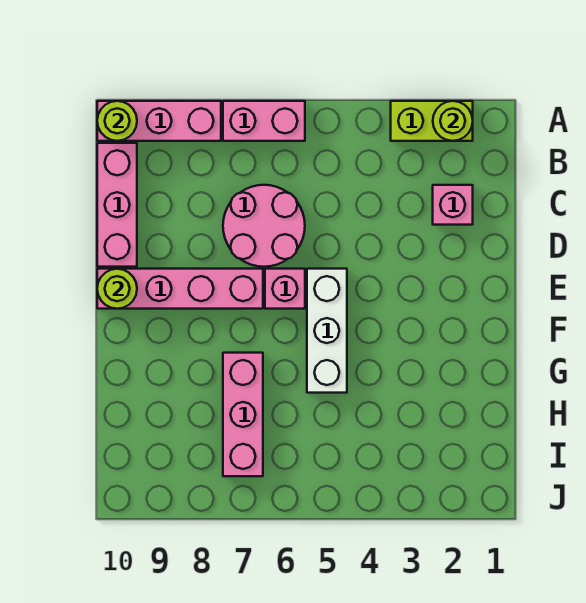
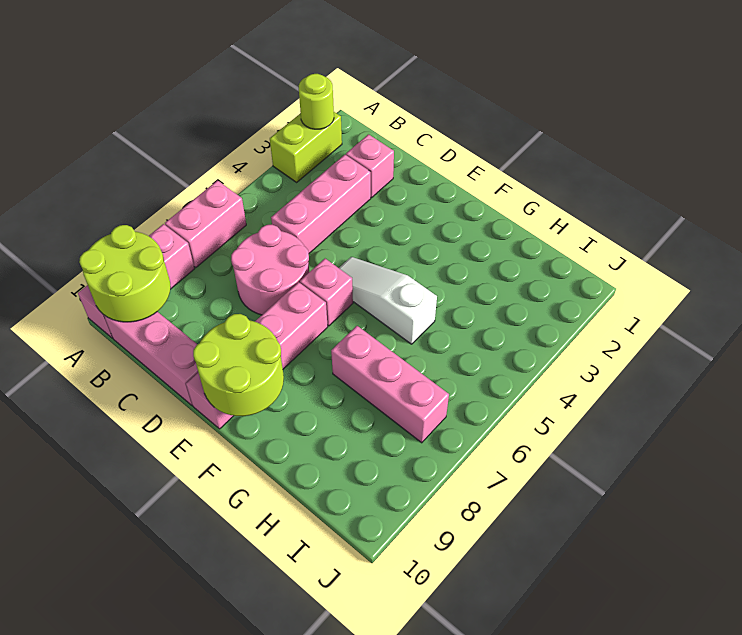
lime 1x1 round brick [97,101,137,141] -> lime 2x2 round brick [79,225,171,322]
none -> pink 1x3 brick [271,155,371,253]
white 1x3 brick [307,269,347,393] -> white 1x3 slope [339,257,437,344]
lime 1x1 round brick [97,269,137,309] -> lime 2x2 round brick [193,314,284,416]

